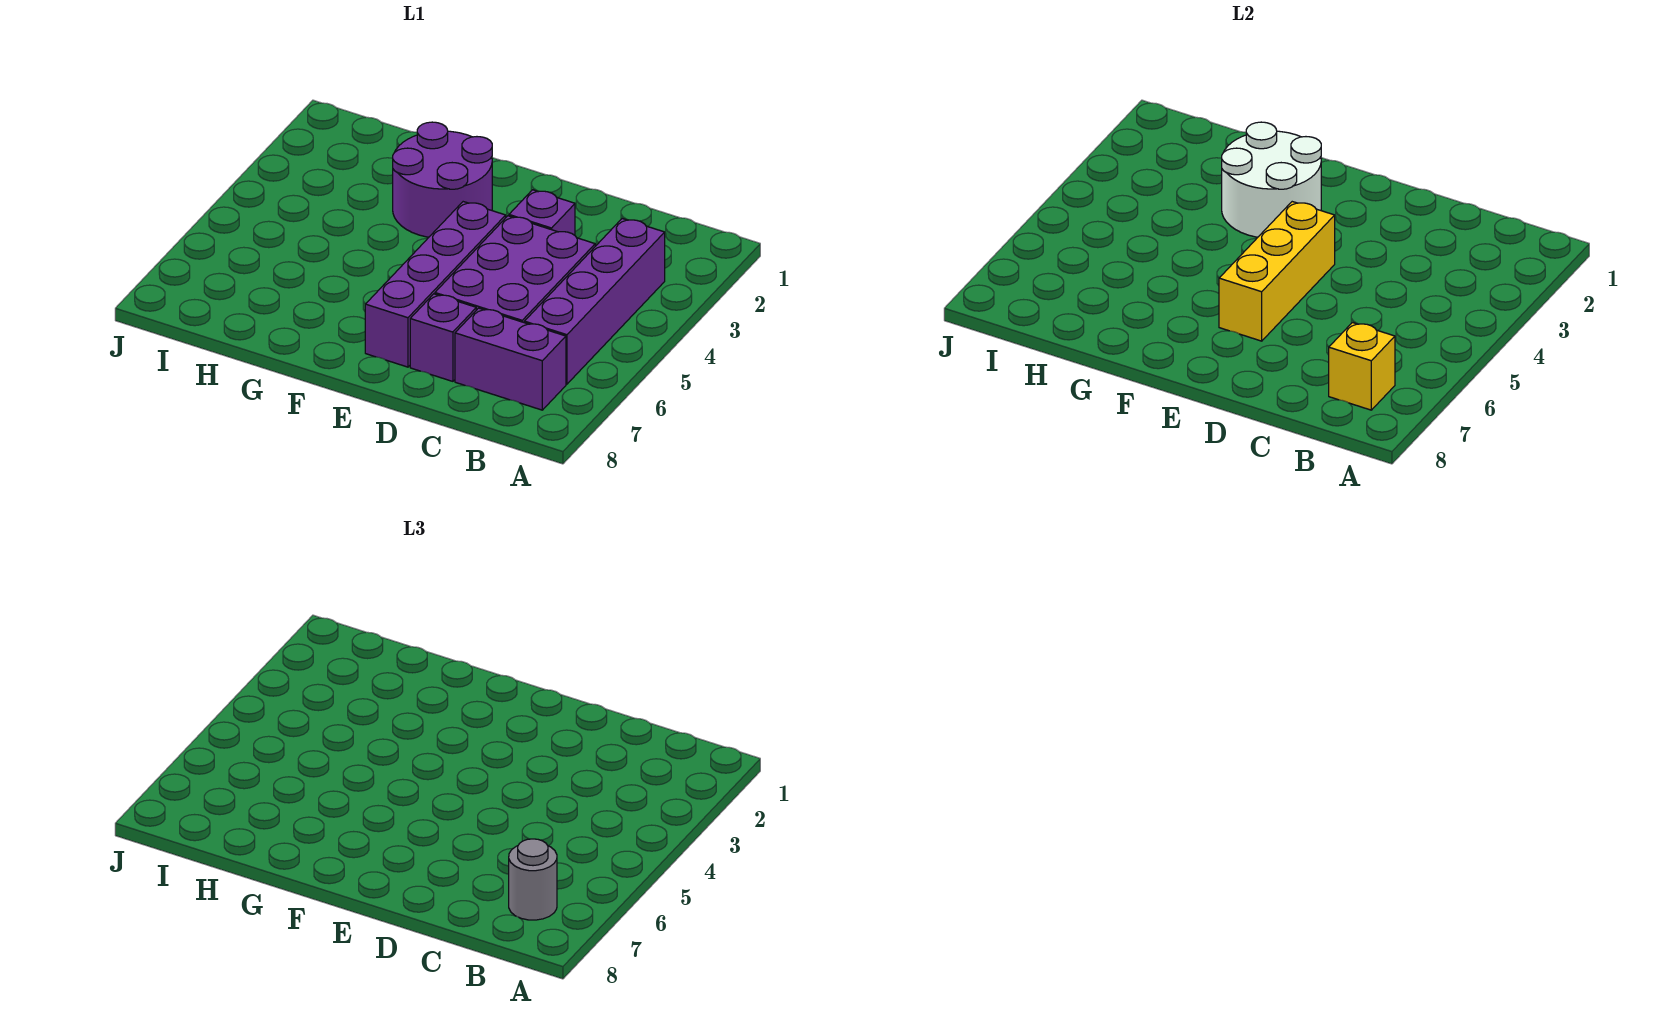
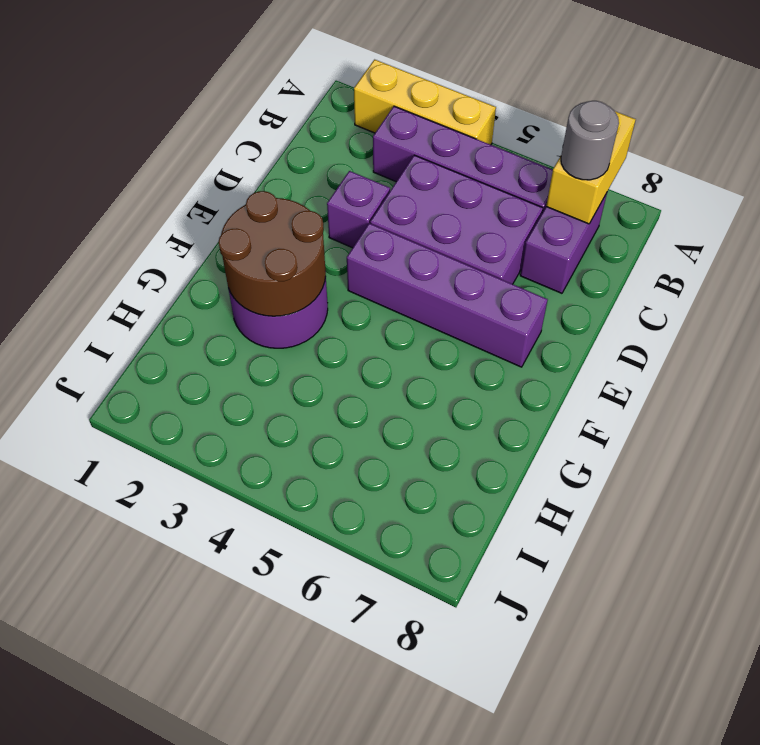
yellow 1x1 brick [1329,323,1395,410] -> yellow 1x2 brick [546,111,636,224]
purple 1x1 brick [410,294,476,381] -> none
yellow 1x3 brick [1219,202,1335,341] -> yellow 1x3 brick moved to [354,60,496,145]
white 2x2 round brick [1222,122,1321,237] -> brown 2x2 round brick [218,191,326,316]

